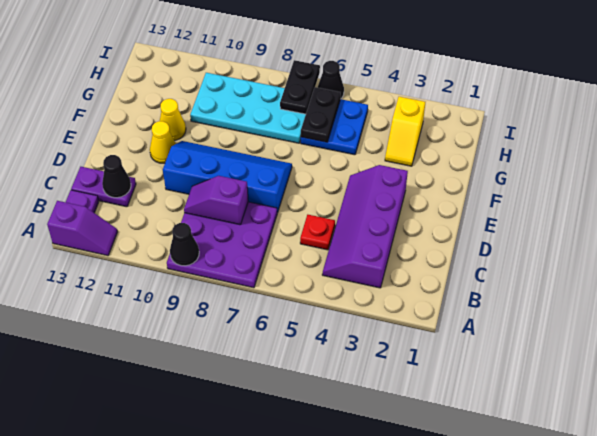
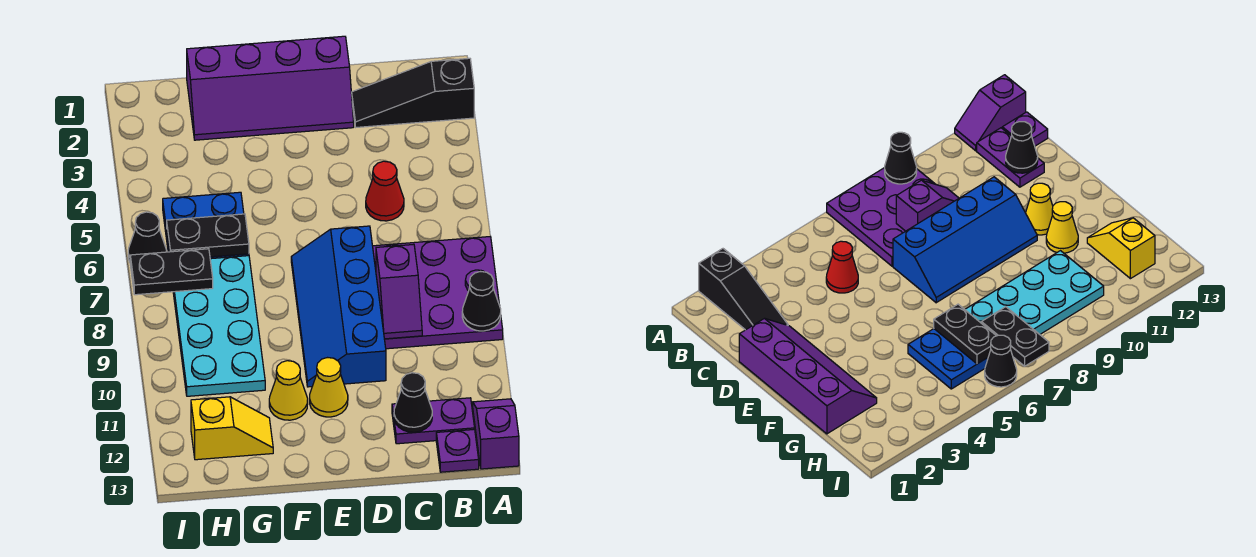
none -> black 1x3 slope [352,58,474,127]
purple 2x4 slope [322,165,408,288] -> purple 2x4 slope moved to [187,36,354,140]
red 1x1 plate [300,215,335,250] -> red 1x1 cone [366,161,404,221]
purple 1x2 plate [71,167,136,207] -> purple 1x2 plate turned to [392,398,475,444]
yellow 1x2 slope [385,97,425,166] -> yellow 1x2 slope moved to [191,397,273,460]

